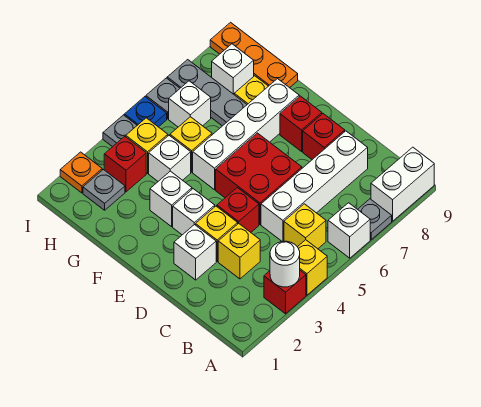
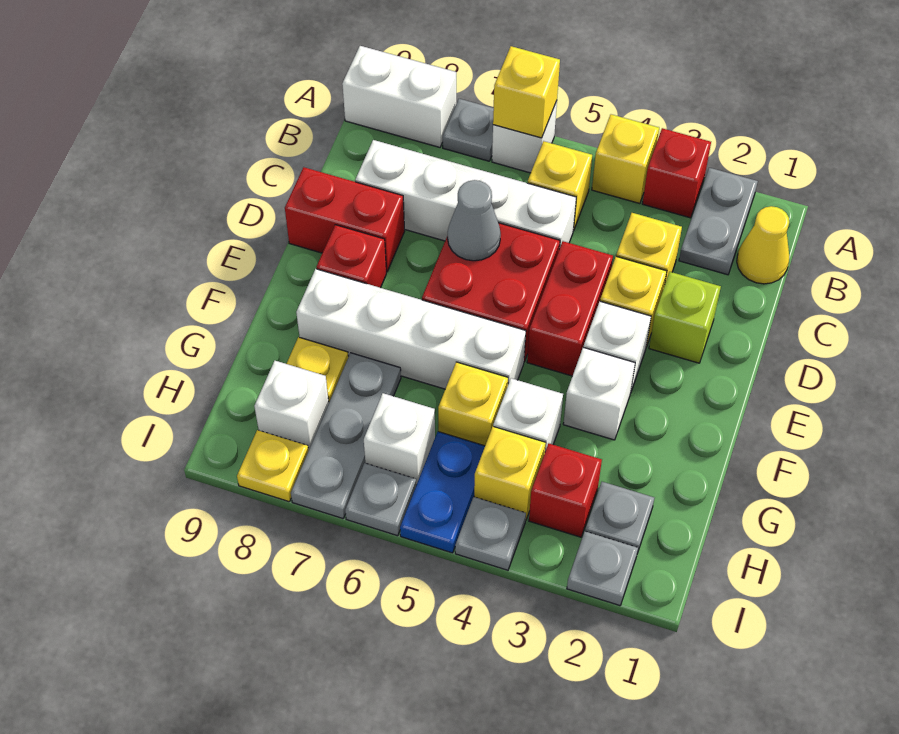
none -> grey 1x2 plate [679,168,758,275]
white 1x1 round brick [270,241,300,287] -> none
none -> yellow 1x1 brick [493,46,560,138]
none -> yellow 1x1 cone [737,206,789,284]
white 1x1 brick [174,224,216,280] -> lime 1x1 brick [649,272,721,363]
red 1x1 brick [217,188,259,232] -> red 1x2 brick [527,241,613,376]
none -> grey 1x1 cone [448,180,501,261]
red 1x1 brick [303,114,345,160] -> red 1x2 brick [285,167,404,272]
orange 1x3 plate [210,22,298,88] -> none
orange 1x1 plate [60,152,102,193] -> grey 1x1 plate [567,531,638,606]
blue 1x1 plate [124,97,167,127] -> blue 1x2 plate [400,432,485,553]
none -> yellow 1x1 plate [237,430,309,502]

